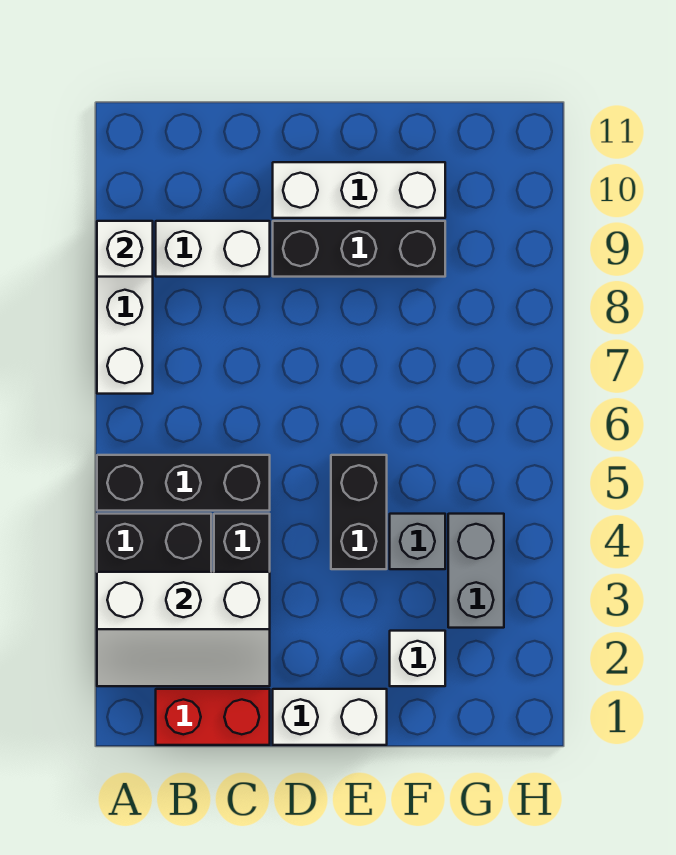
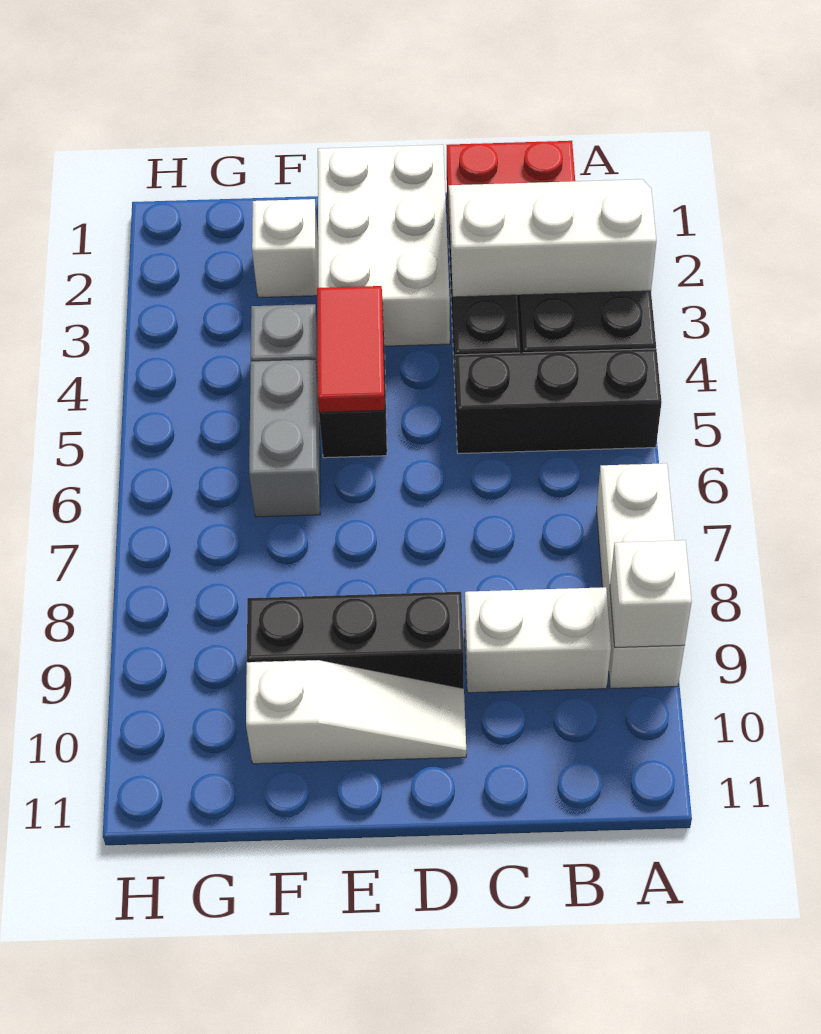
white 1x2 brick [273,689,387,745] -> white 2x3 brick [318,145,450,346]
white 1x3 brick [273,162,445,218] -> white 1x3 slope [246,660,466,764]
none -> red 1x2 tile [317,286,385,412]
grey 1x2 brick [448,514,504,628] -> grey 1x2 brick moved to [249,359,320,517]

